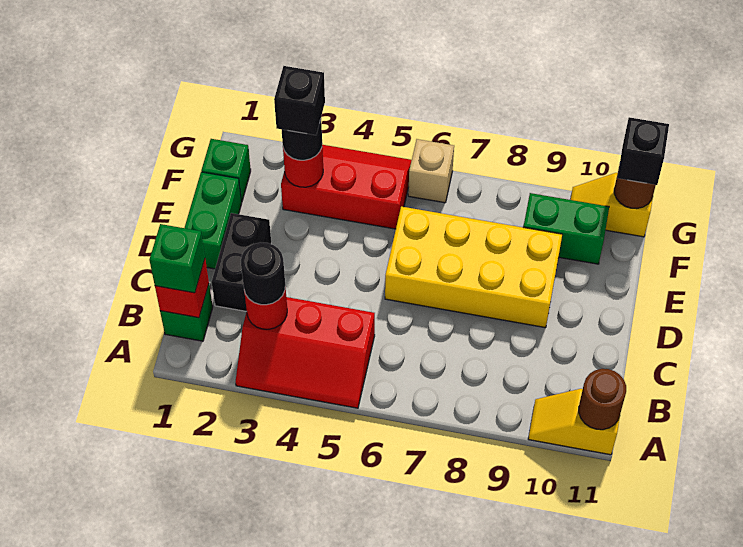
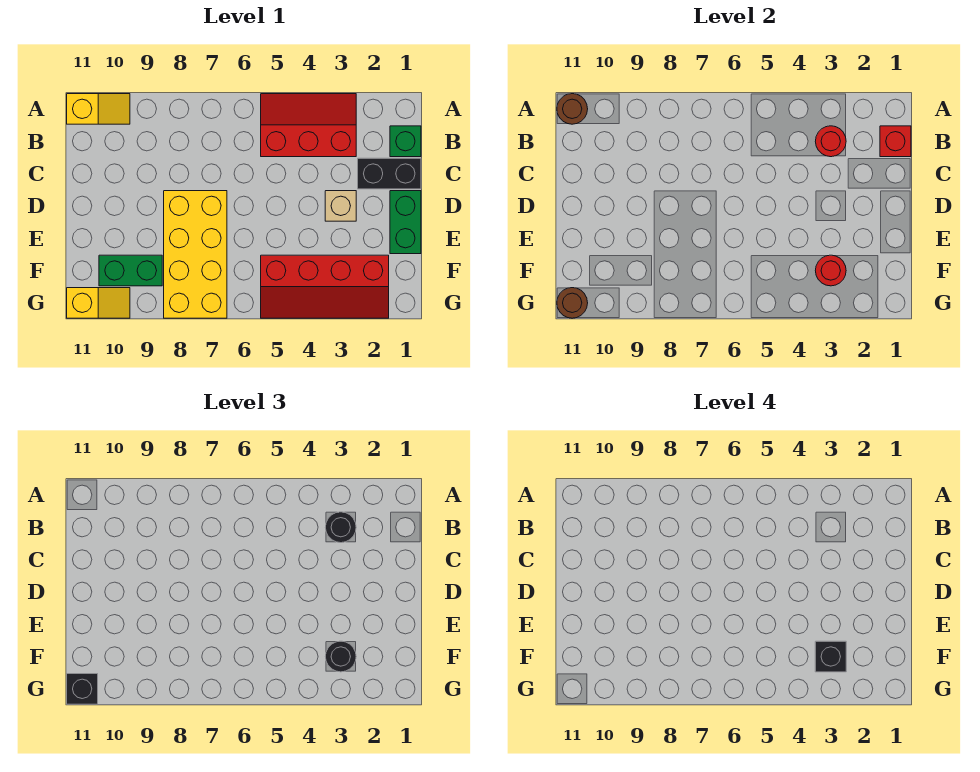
green 1x1 brick [149,224,205,293] -> none
black 1x2 brick [212,213,271,311] -> black 1x2 brick turned to [358,158,421,189]
yellow 2x4 brick [385,207,562,328] -> yellow 2x4 brick turned to [164,191,227,318]
green 1x1 brick [201,139,251,202] -> none
red 2x3 slope [281,145,412,229] -> red 2x4 slope [261,255,389,318]
tan 1x1 brick [408,139,454,203] -> tan 1x1 brick moved to [325,191,356,221]

